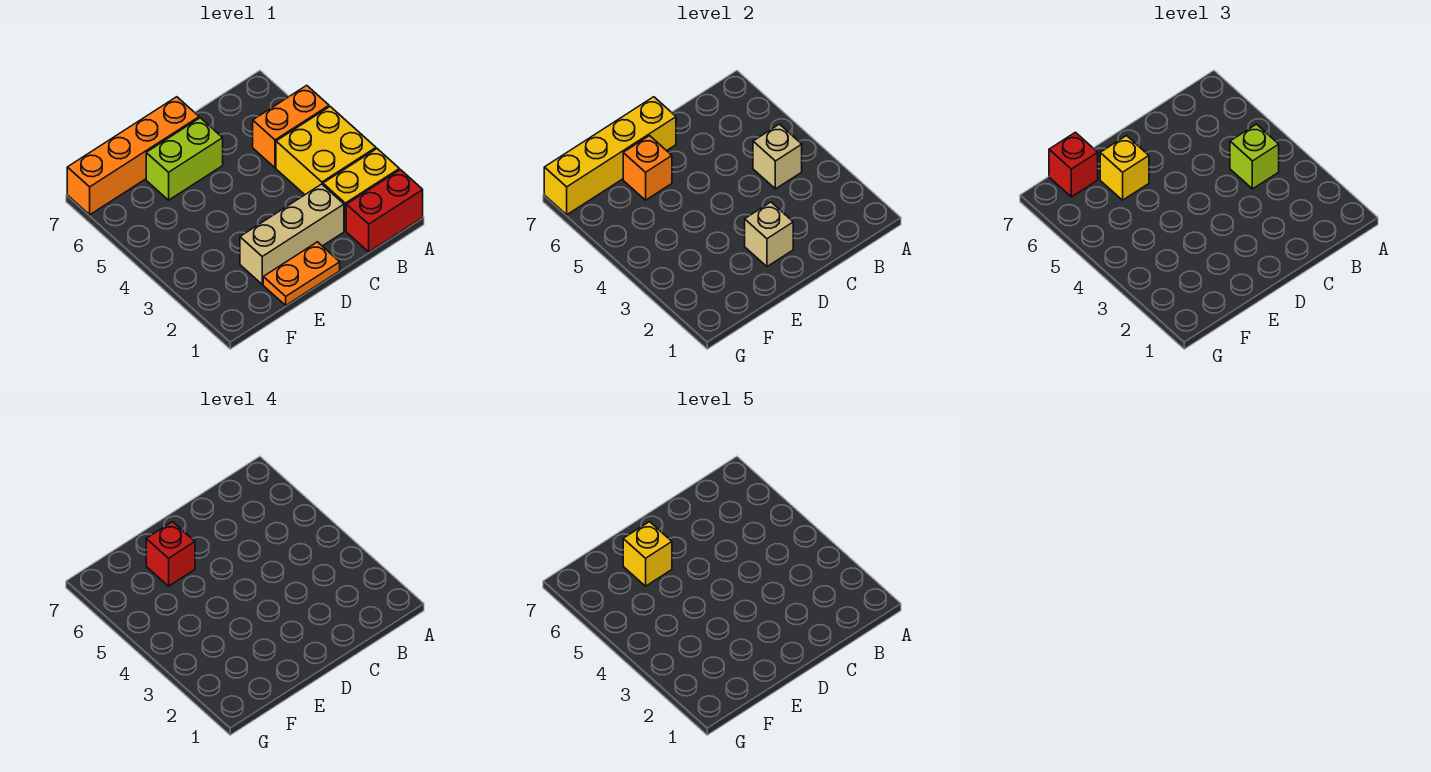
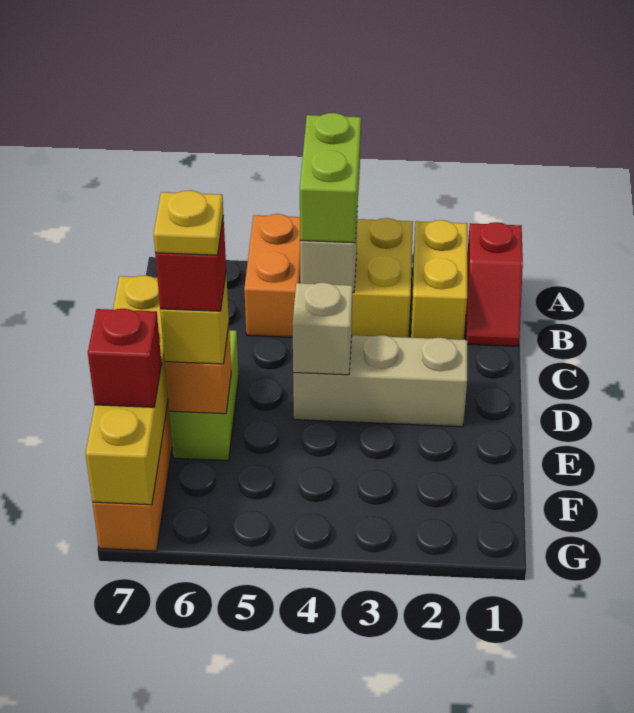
red 1x2 brick [346,170,423,252] -> red 1x2 slope [466,222,523,346]
lime 1x1 brick [1230,124,1279,189] -> lime 1x2 brick [300,113,361,243]
tan 1x3 brick [240,184,344,284] -> tan 1x3 brick turned to [293,335,467,427]
orange 1x2 plate [263,242,340,305] -> none
tan 1x1 brick [745,202,793,267] -> tan 1x1 brick moved to [292,282,353,375]
yellow 1x1 brick [623,522,672,586] -> yellow 1x1 plate [154,190,223,255]

